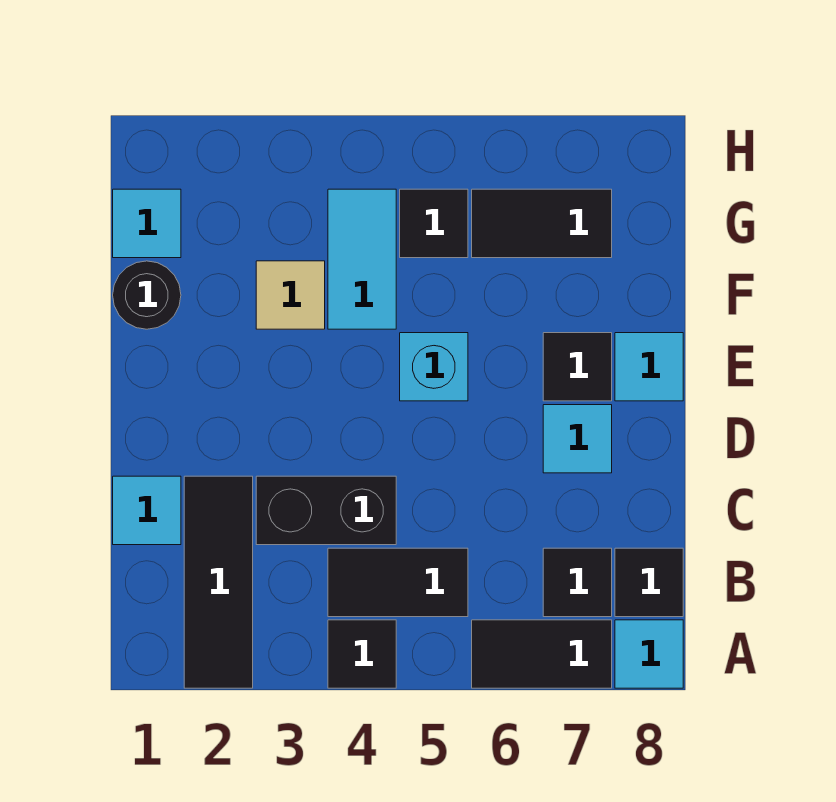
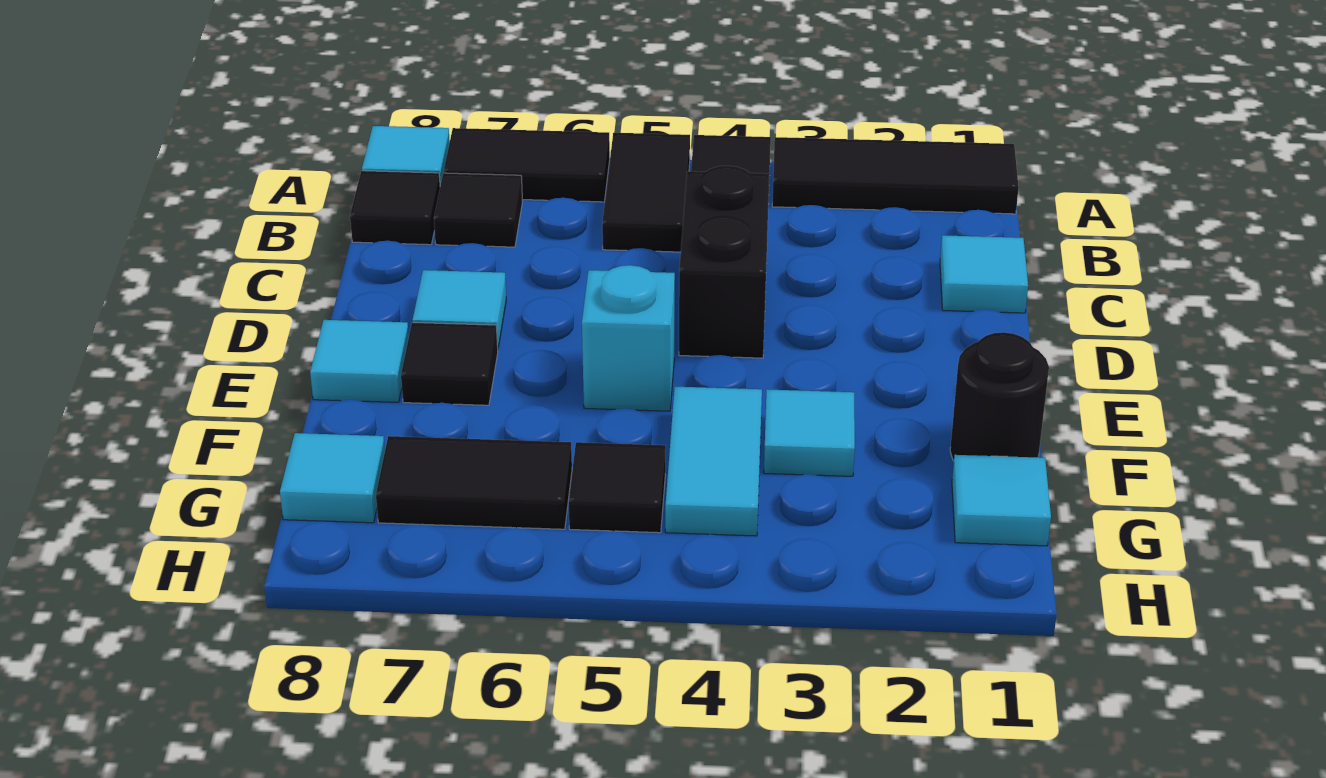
black 1x3 tile [184,476,253,688] -> black 1x3 tile turned to [772,137,1019,214]
black 1x2 tile [328,548,468,617] -> black 1x2 tile turned to [602,133,690,252]
black 1x2 brick [256,476,396,545] -> black 1x2 brick turned to [679,166,769,358]
tan 1x1 tile [256,261,325,329] -> cyan 1x1 tile [764,389,855,476]
none -> cyan 1x1 tile [280,433,385,523]

